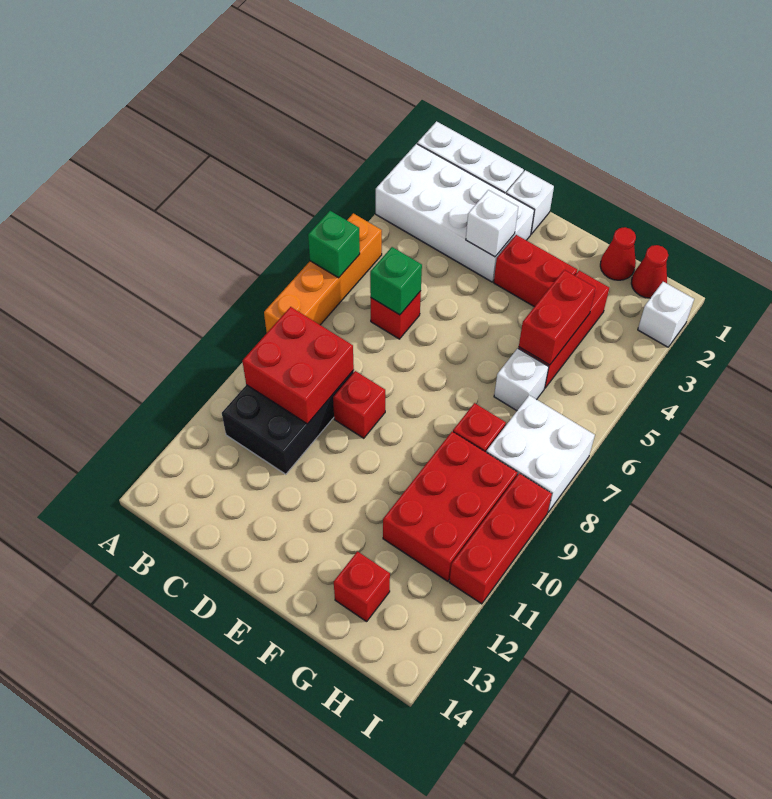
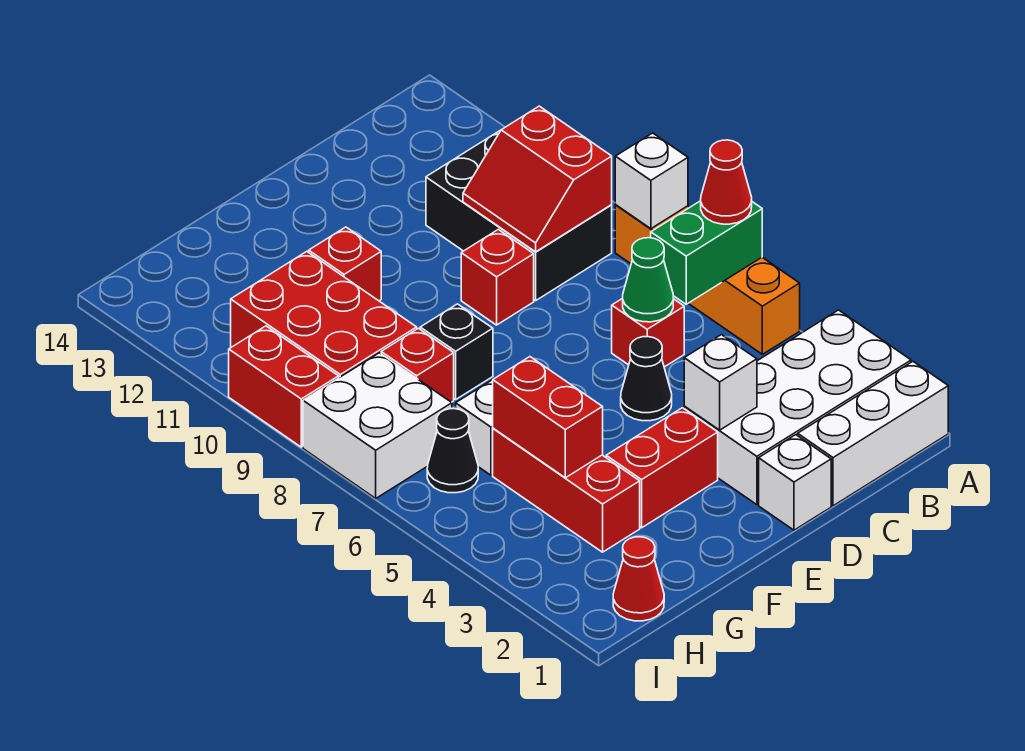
green 1x1 brick [308,211,360,278] -> green 1x2 brick [651,201,762,304]
red 2x2 brick [242,307,354,424] -> red 2x2 slope [463,106,612,252]
green 1x1 brick [370,247,422,315] -> green 1x1 cone [623,238,673,322]
none -> black 1x1 cone [621,337,672,421]
none -> black 1x1 brick [420,304,493,399]
red 1x1 cone [600,227,636,280] -> red 1x1 cone moved to [701,140,752,224]
red 1x1 brick [334,552,390,622] -> red 1x1 brick moved to [309,227,381,301]
none -> black 1x1 cone [427,409,478,493]
white 1x1 brick [638,282,694,347] -> white 1x1 brick moved to [615,133,688,229]
red 1x3 brick [449,473,552,604] -> red 1x2 brick [229,326,339,447]

